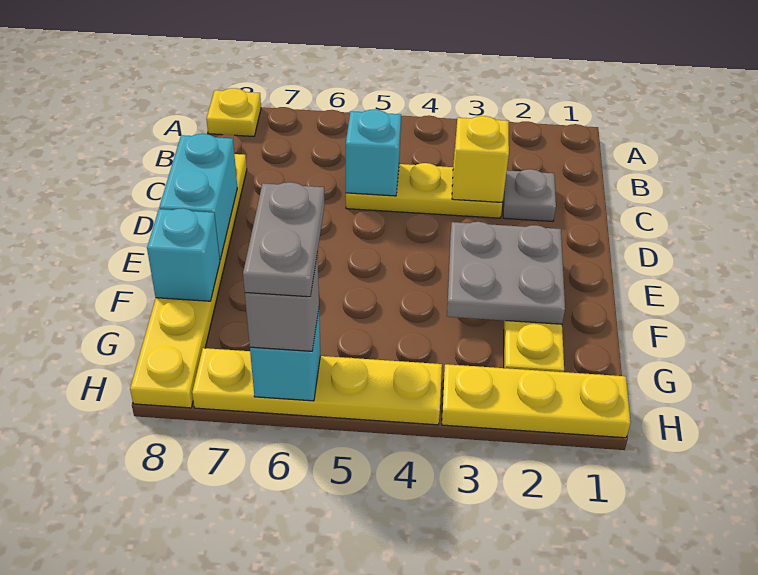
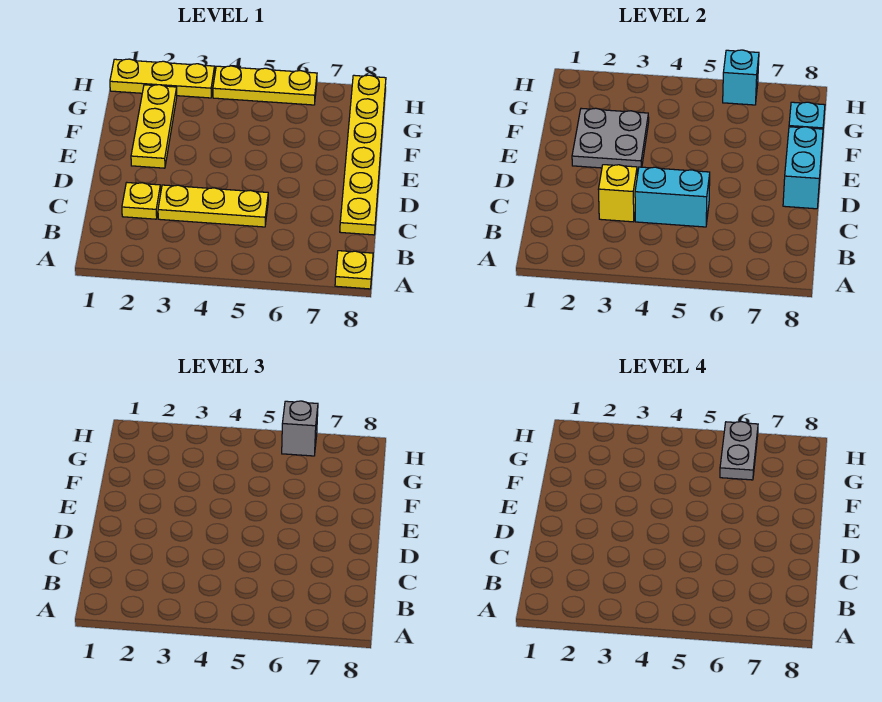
grey 1x1 plate [503,169,556,221] -> yellow 1x1 plate [122,183,161,219]
cyan 1x1 brick [346,109,401,196] -> cyan 1x2 brick [635,167,710,227]
yellow 1x4 plate [192,348,442,425] -> yellow 1x3 plate [213,66,317,105]

